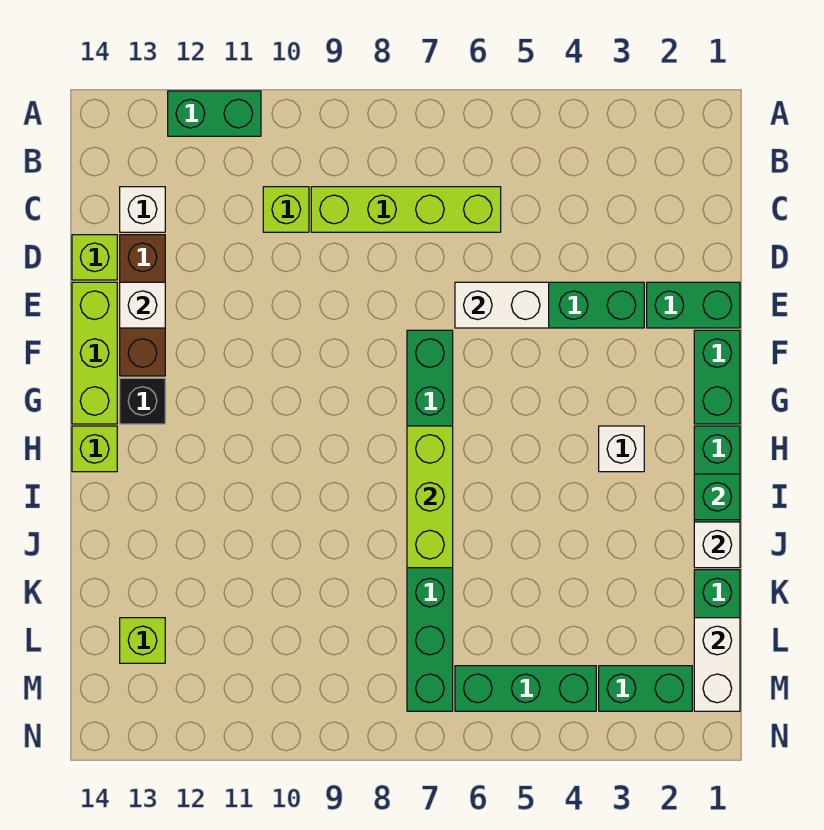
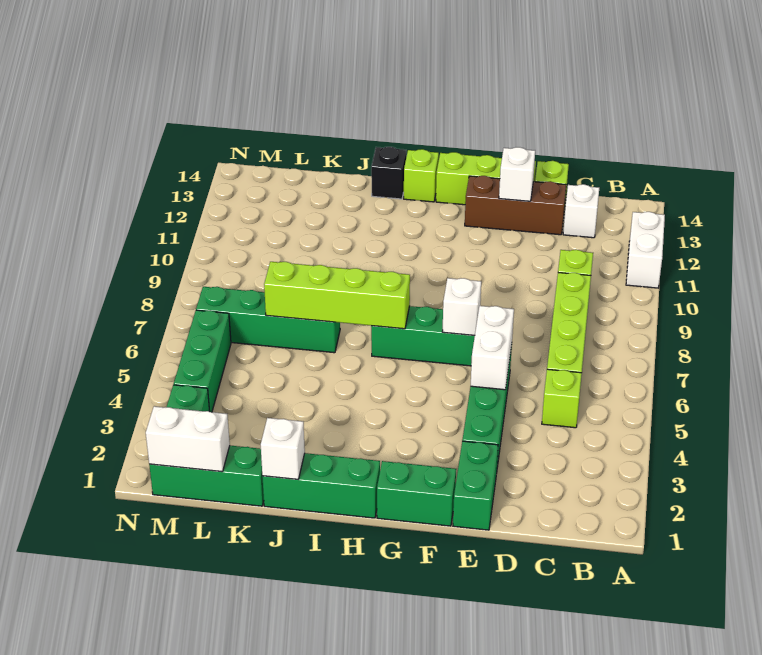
green 1x2 brick [168,91,261,136] -> white 1x2 brick [626,212,665,288]
black 1x1 brick [120,378,165,424] -> black 1x1 brick moved to [371,147,406,199]
white 1x1 brick [599,426,644,472] -> white 1x1 brick moved to [442,278,481,335]
lime 1x3 brick [407,426,453,568] -> lime 1x4 brick [264,262,410,329]
green 1x1 brick [694,474,740,520] -> none
lime 1x1 brick [120,618,165,663] -> lime 1x1 brick moved to [542,369,582,428]

